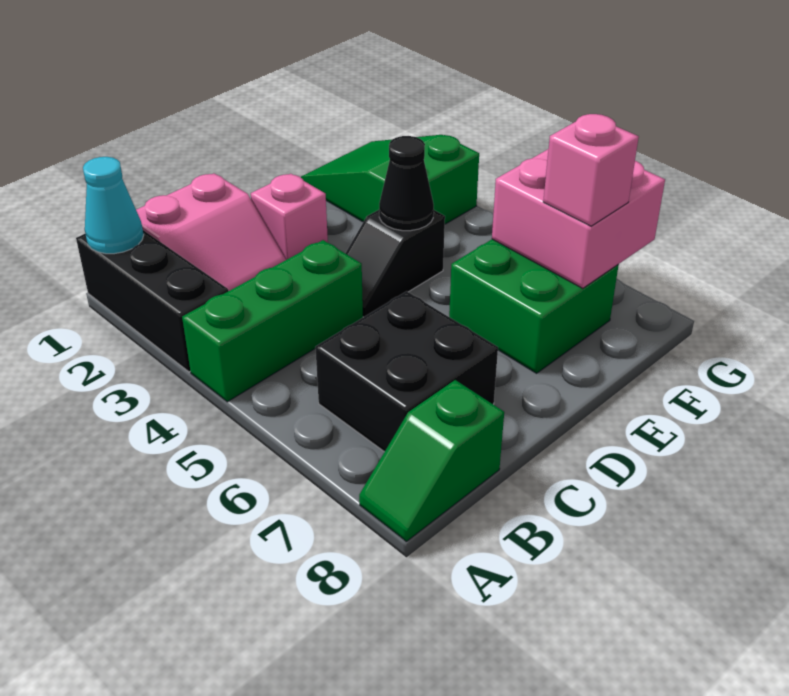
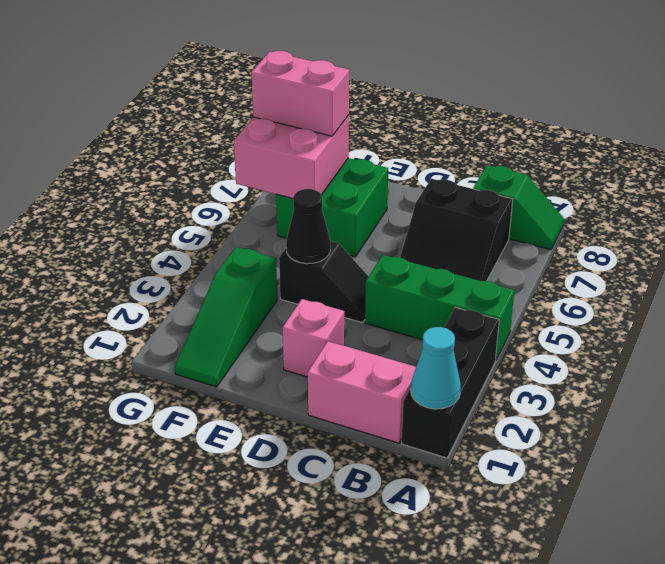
black 2x2 brick [315,291,498,452] -> black 2x2 slope [400,179,513,281]
green 2x3 slope [301,135,479,224] -> green 1x3 slope [175,247,277,387]
pink 1x1 brick [543,114,639,226] -> pink 1x2 brick [251,51,349,136]

